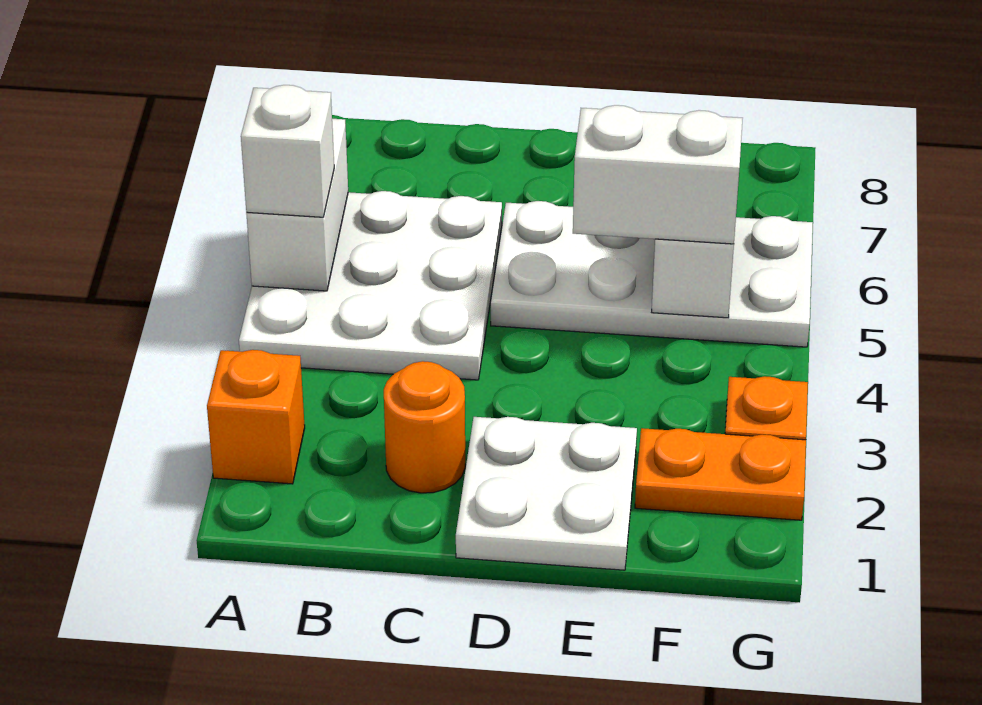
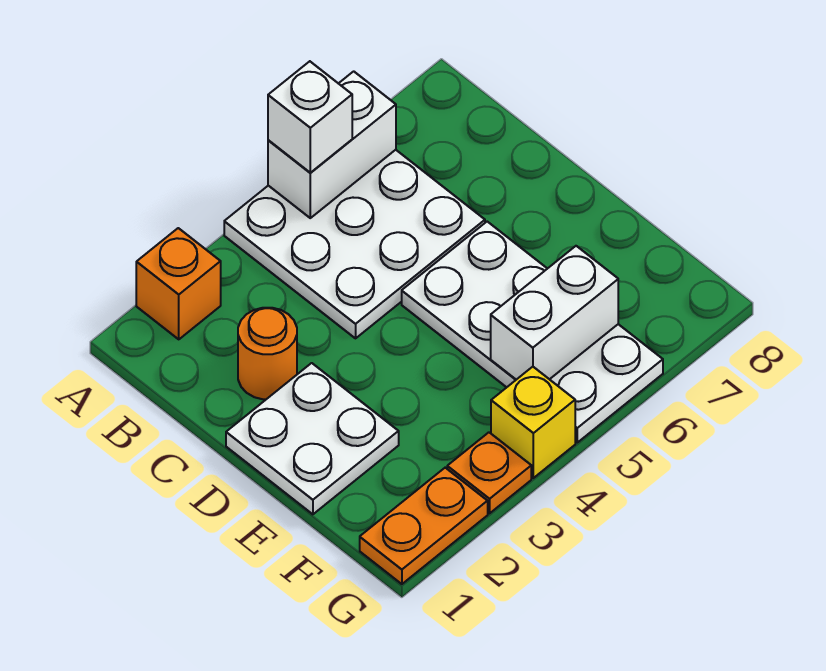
white 1x2 brick [573,105,743,244] -> none
orange 1x2 plate [635,428,806,520] -> orange 1x2 plate turned to [360,468,488,584]
none -> yellow 1x1 brick [491,367,575,478]

